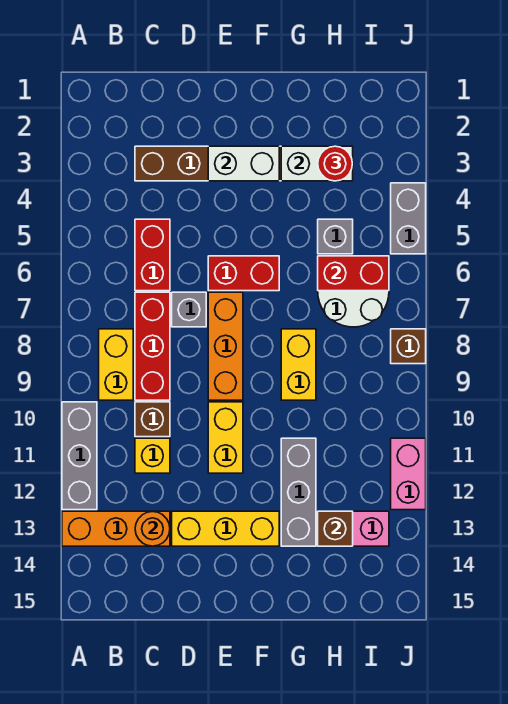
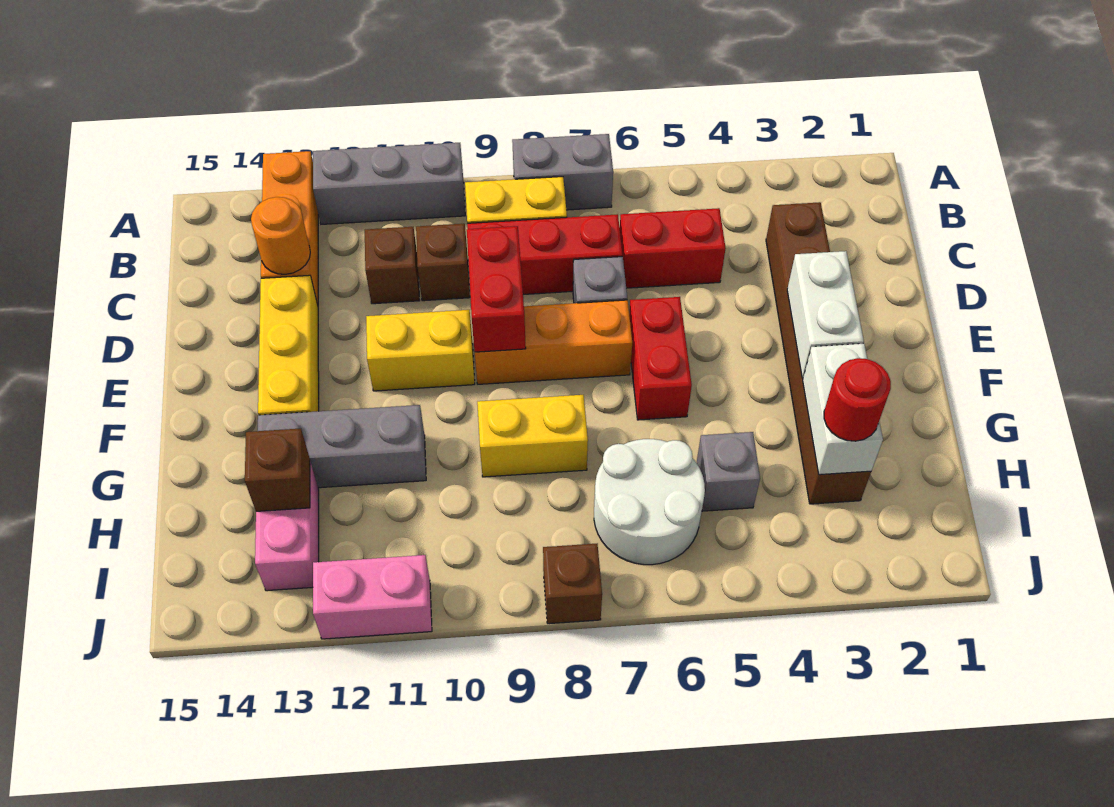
yellow 1x1 brick [135,438,170,473] -> brown 1x1 brick [365,227,420,304]
red 1x2 brick [318,256,389,291] -> red 1x2 brick moved to [467,226,526,352]
grey 1x2 brick [391,183,426,254] -> grey 1x2 brick moved to [512,134,613,210]

